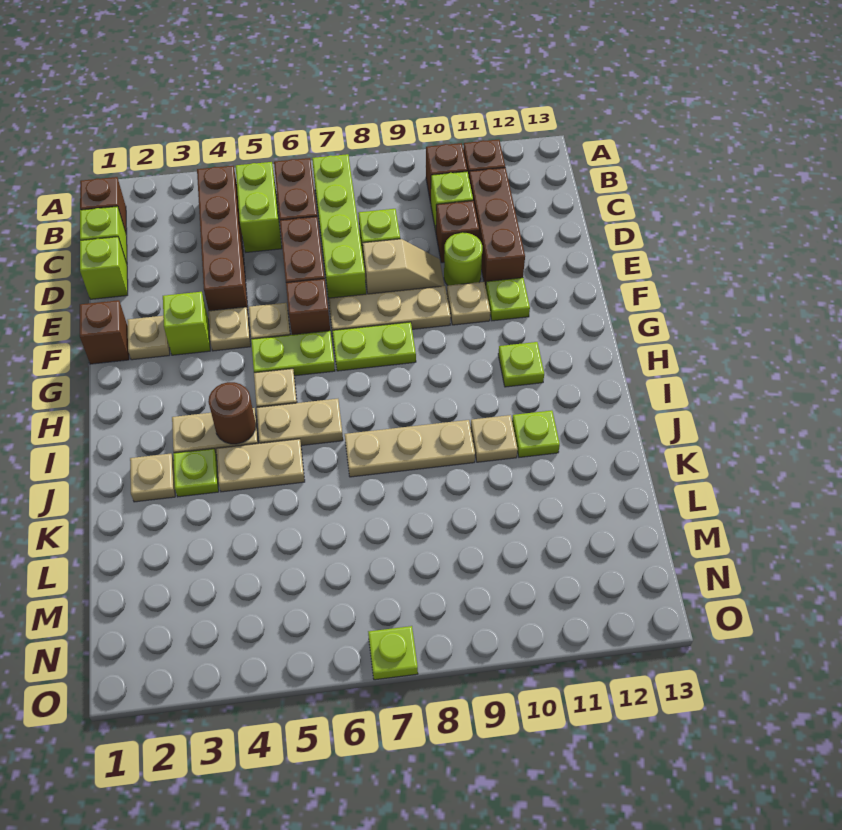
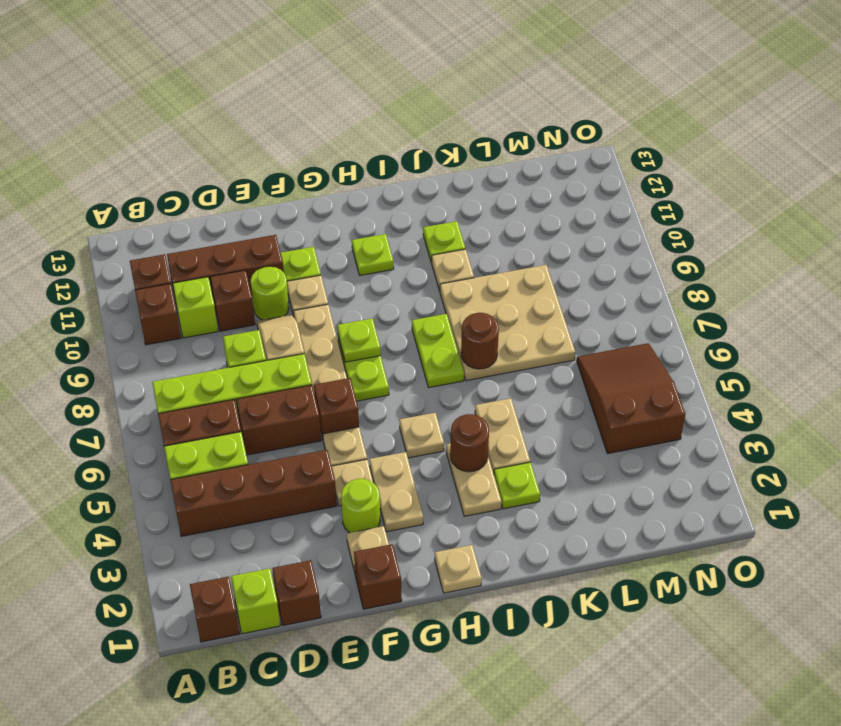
lime 1x1 brick [80,237,128,299] -> brown 1x1 brick [272,560,321,625]
lime 1x1 brick [163,292,210,355] -> lime 1x1 round brick [341,479,380,533]
lime 1x2 plate [251,331,335,376] -> lime 1x2 plate moved to [412,314,464,388]
tan 1x2 plate [257,399,343,446] -> tan 1x2 plate moved to [369,452,423,532]
tan 1x1 plate [130,454,175,502] -> tan 1x1 plate moved to [435,545,482,593]
tan 1x3 plate [345,420,475,477] -> tan 3x3 plate [440,265,575,381]
none -> brown 1x1 round brick [461,313,499,369]
none -> brown 2x3 slope [577,343,685,454]
lime 1x1 plate [368,626,418,680] -> lime 1x1 plate moved to [337,318,381,362]

